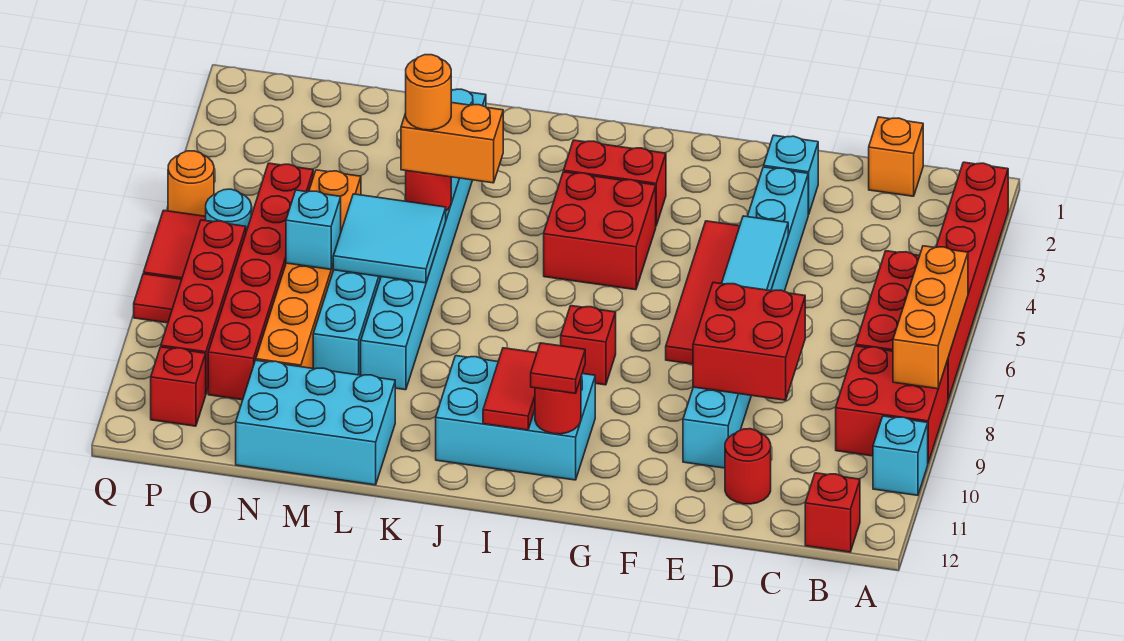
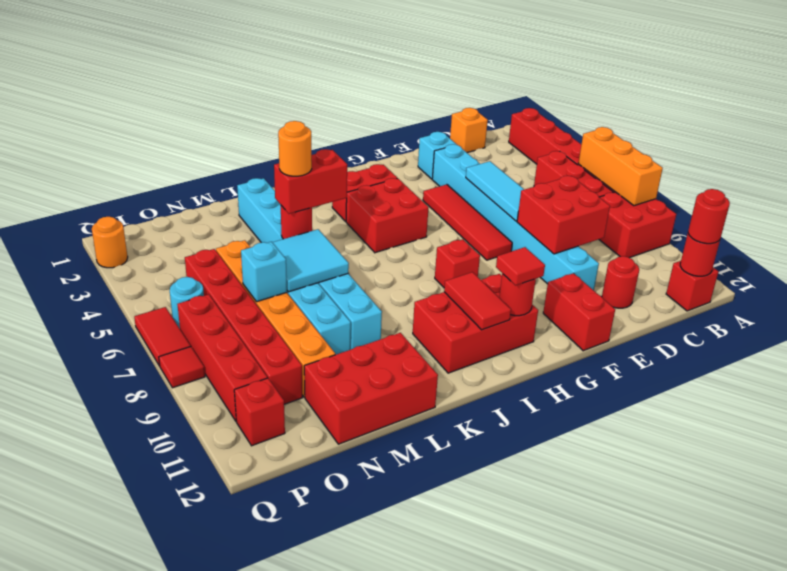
cyan 1x1 brick [873,416,928,495] -> none
none -> red 1x1 round brick [680,234,720,276]
none -> red 1x1 round brick [688,189,730,244]
none -> red 1x2 brick [543,273,615,351]
cyan 2x3 brick [436,356,595,480] -> red 2x3 brick [413,274,538,373]
orange 1x2 brick [401,103,503,183] -> red 1x2 brick [274,149,347,214]
cyan 2x3 brick [236,360,395,485] -> red 2x3 brick [304,333,438,444]
orange 1x1 round brick [168,151,214,216] -> orange 1x1 round brick moved to [92,217,128,268]

